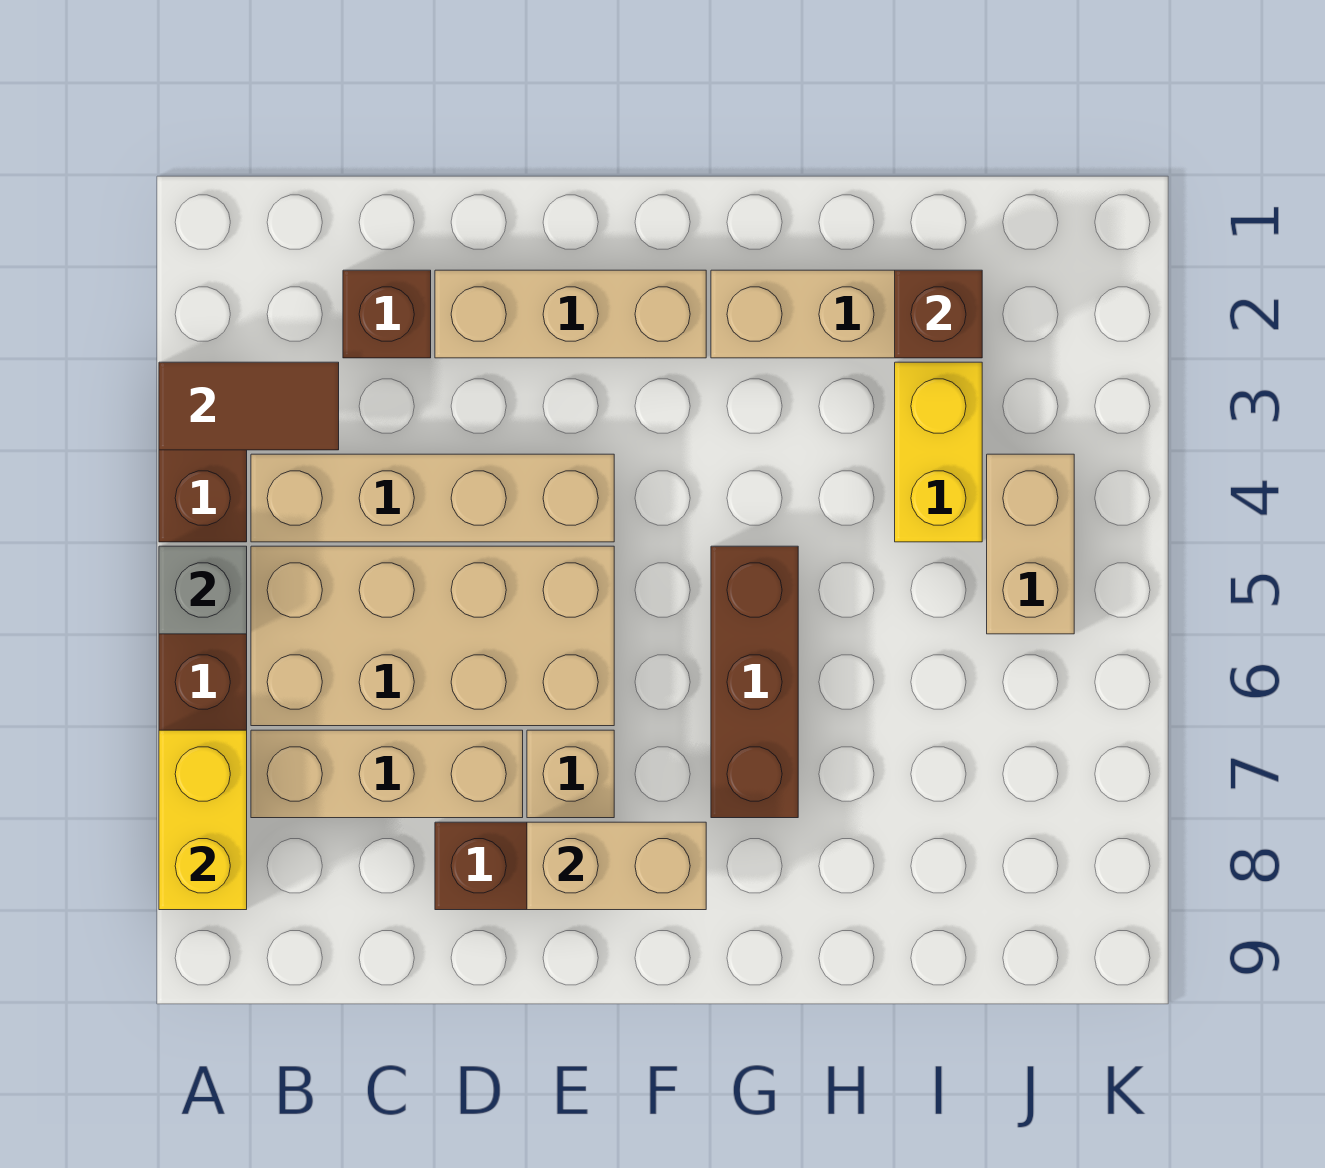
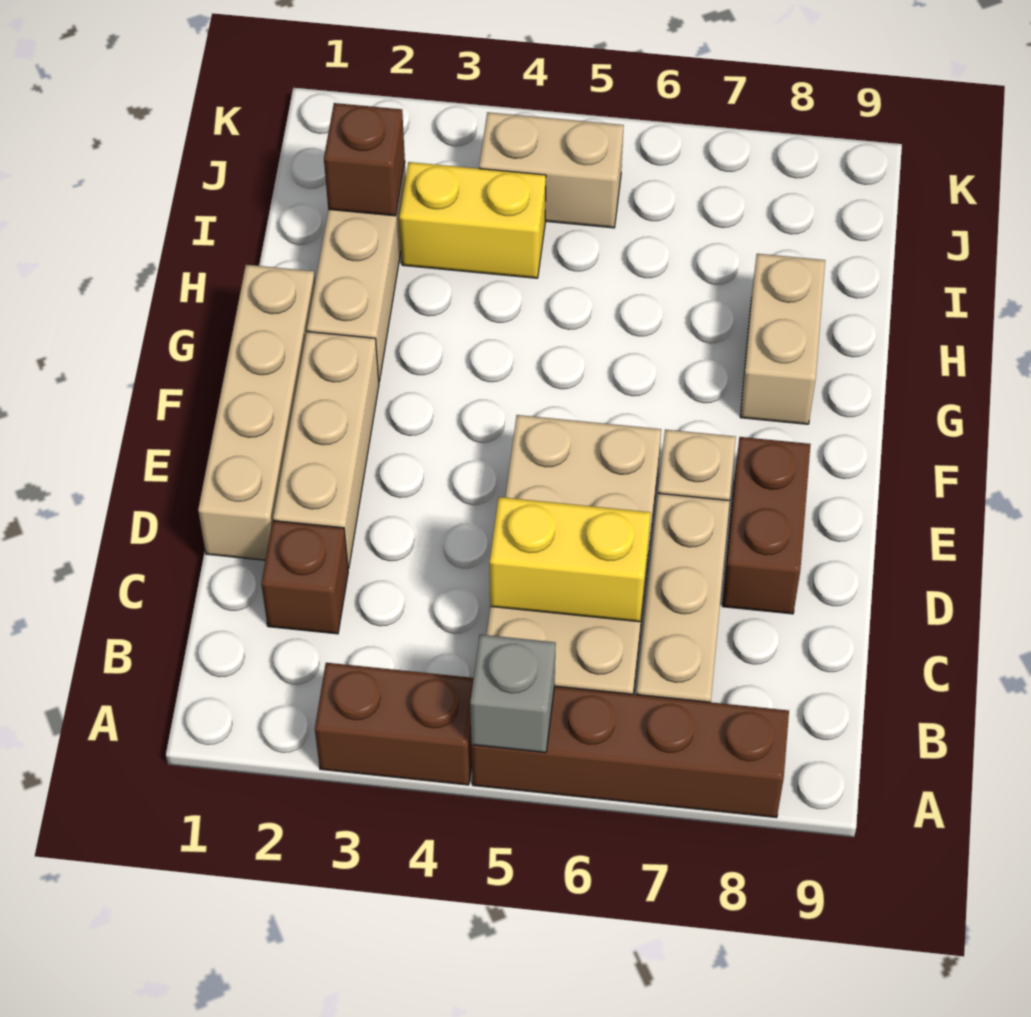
brown 1x2 tile [159,362,339,450] -> none
yellow 1x2 brick [159,730,247,910] -> yellow 1x2 brick moved to [490,497,651,622]
tan 1x4 brick [251,454,614,542] -> tan 1x4 brick moved to [198,265,315,560]
tan 1x2 brick [527,822,706,910] -> tan 1x2 brick moved to [740,254,825,424]
brown 1x3 brick [711,546,798,818] -> none

